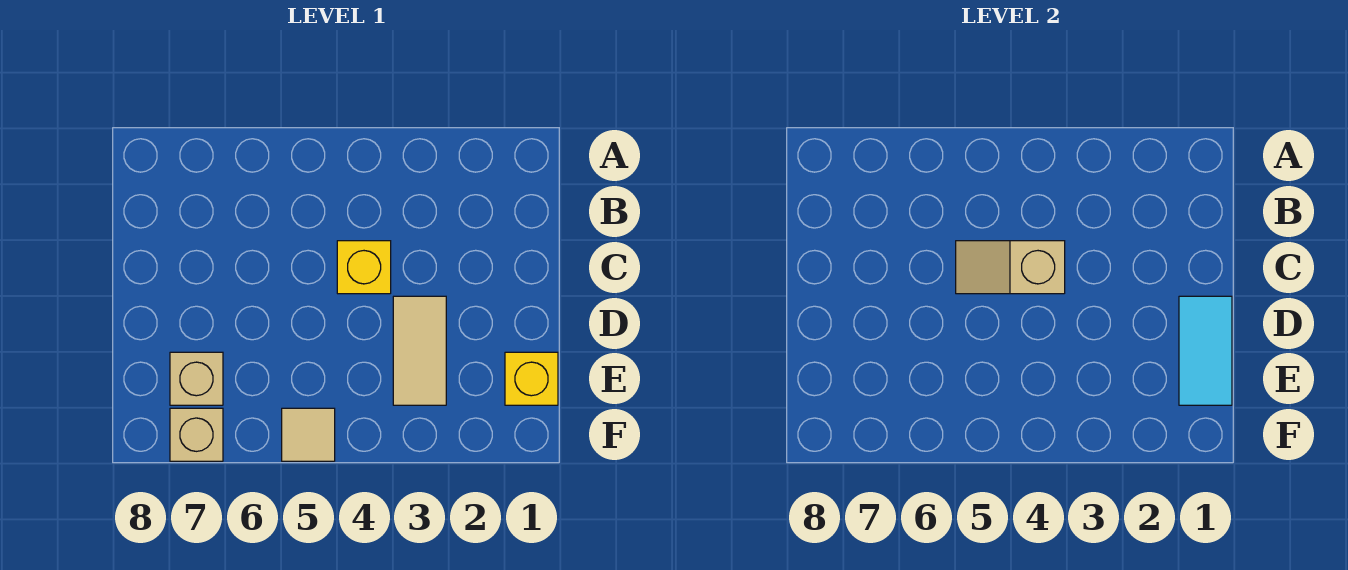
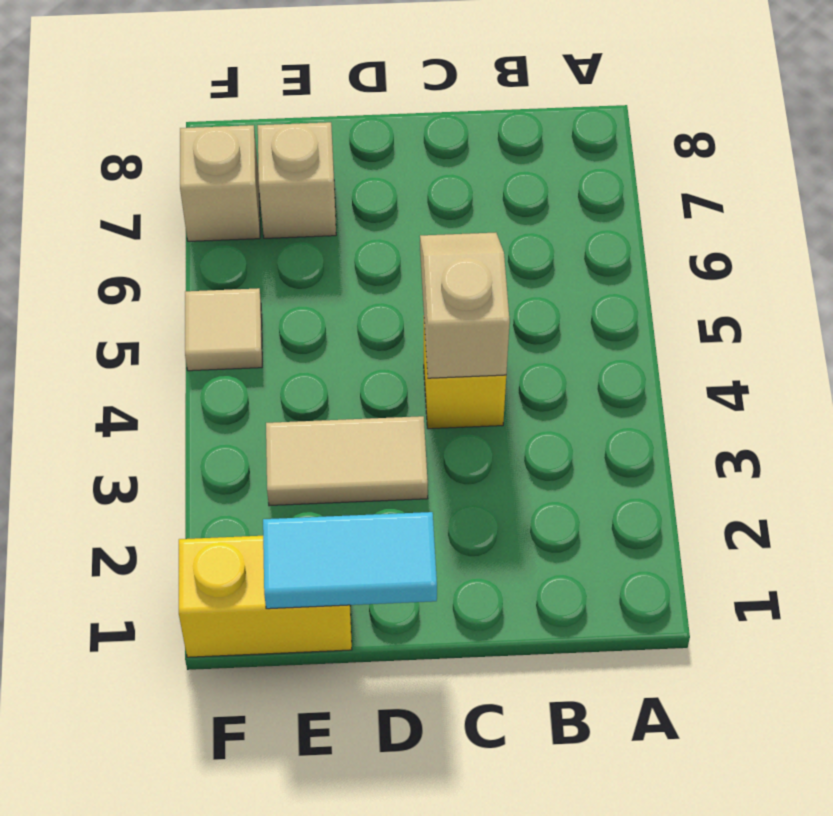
yellow 1x1 brick [505,352,558,405] -> yellow 1x2 brick [179,536,352,657]

